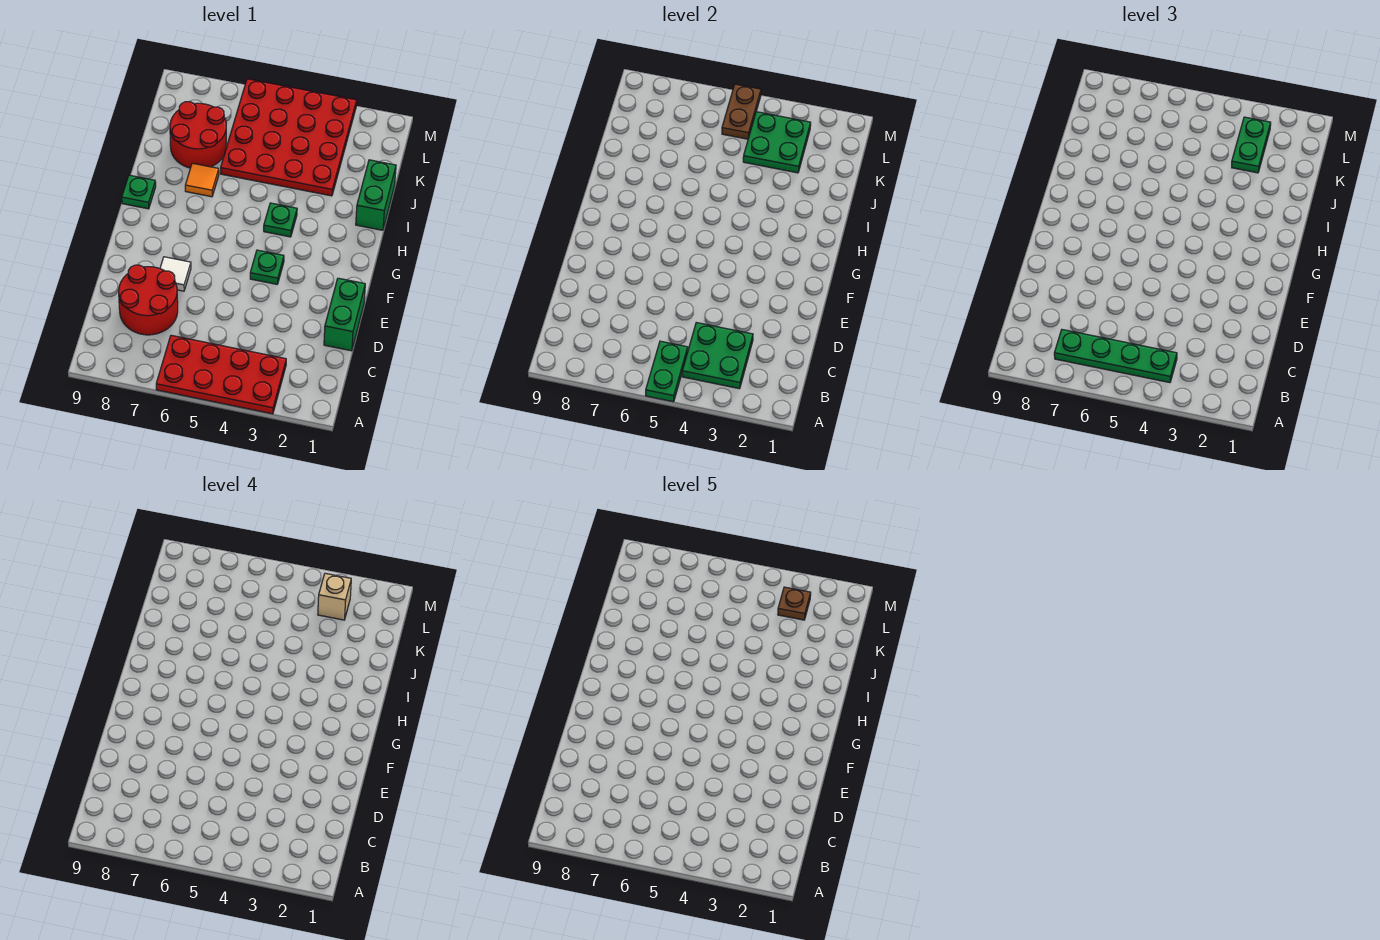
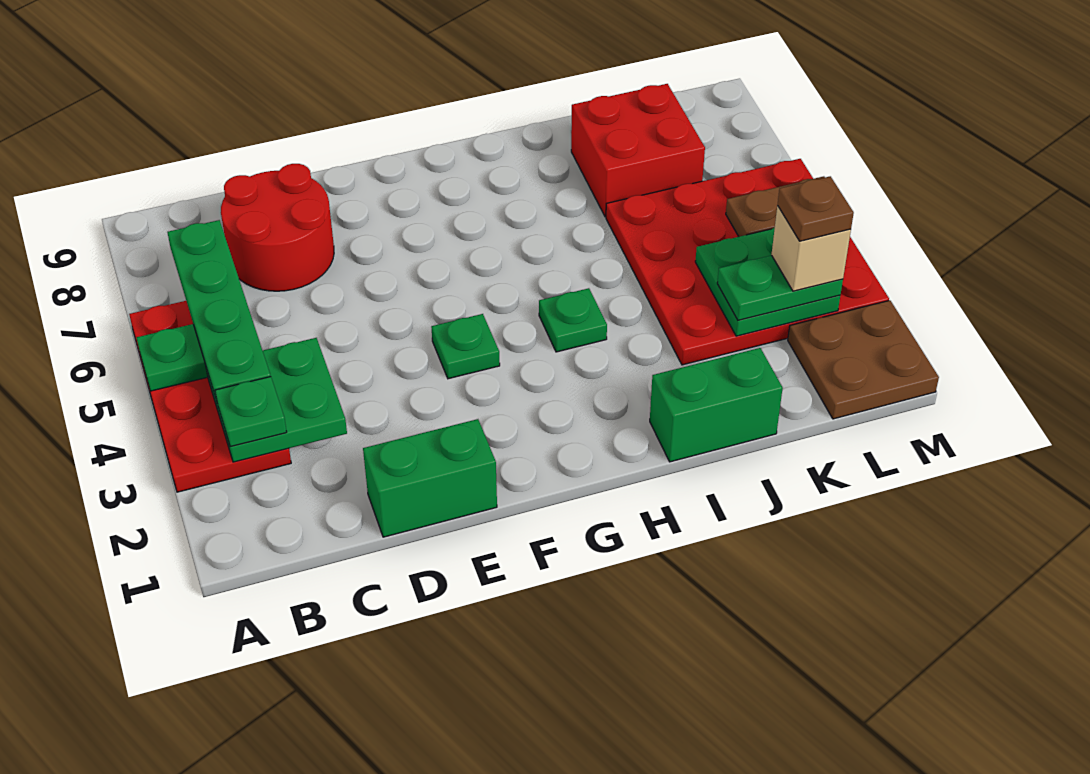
white 1x1 tile [160,257,191,291] -> none
green 1x1 plate [122,175,156,209] -> green 1x1 plate moved to [215,377,287,447]
orange 1x1 tile [185,163,219,197] -> none
red 2x2 round brick [170,102,226,168] -> red 2x2 brick [571,84,705,217]
none -> brown 2x2 plate [788,300,939,419]

